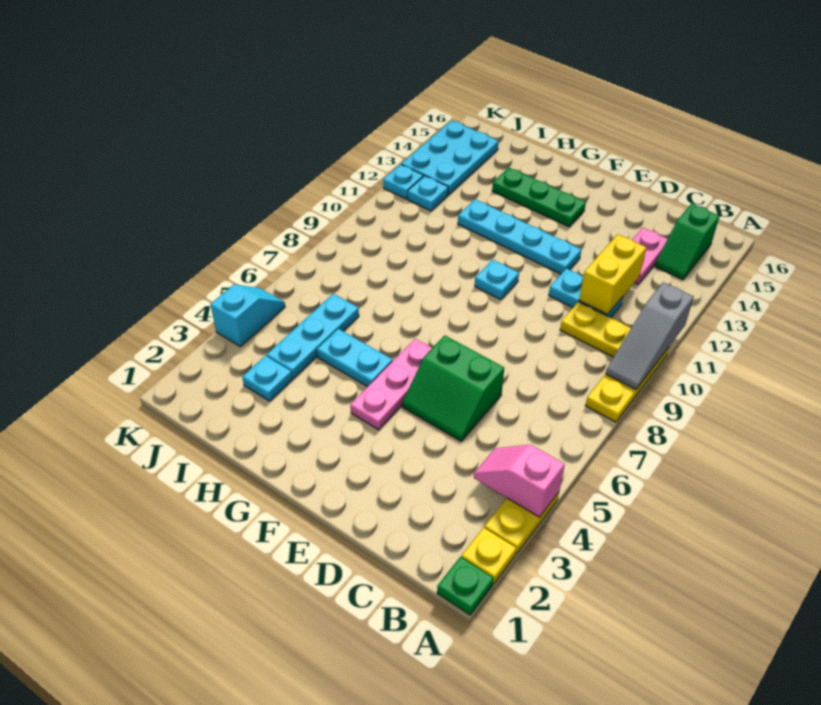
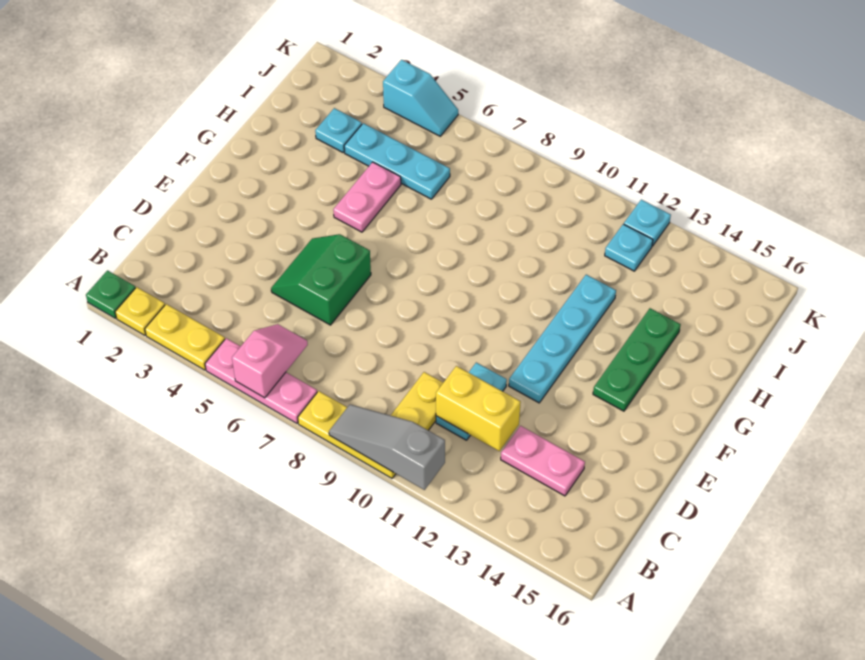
pink 1x2 slope [474,445,565,517] -> pink 1x2 slope moved to [232,324,308,398]
green 1x2 slope [655,204,719,279] -> none
pink 1x3 plate [350,339,432,430] -> pink 1x3 plate moved to [205,338,317,423]
cyan 1x1 plate [475,260,519,300] -> none
cyan 1x2 plate [317,329,393,387] -> pink 1x2 plate [333,162,401,232]
cyan 2x3 plate [401,120,499,195] -> none

